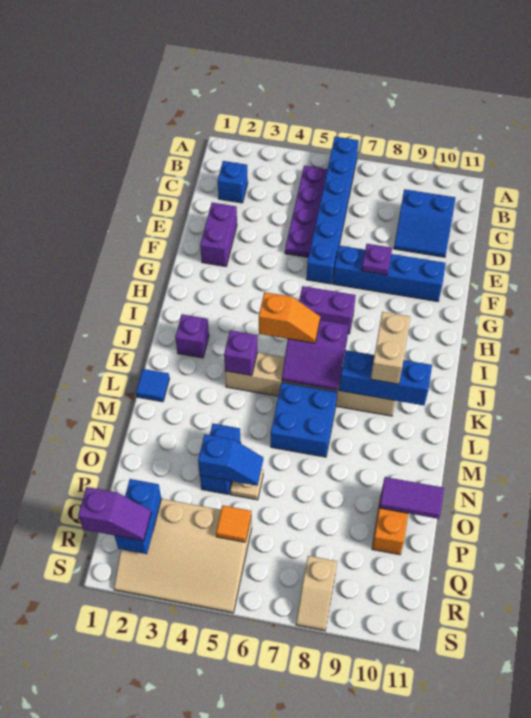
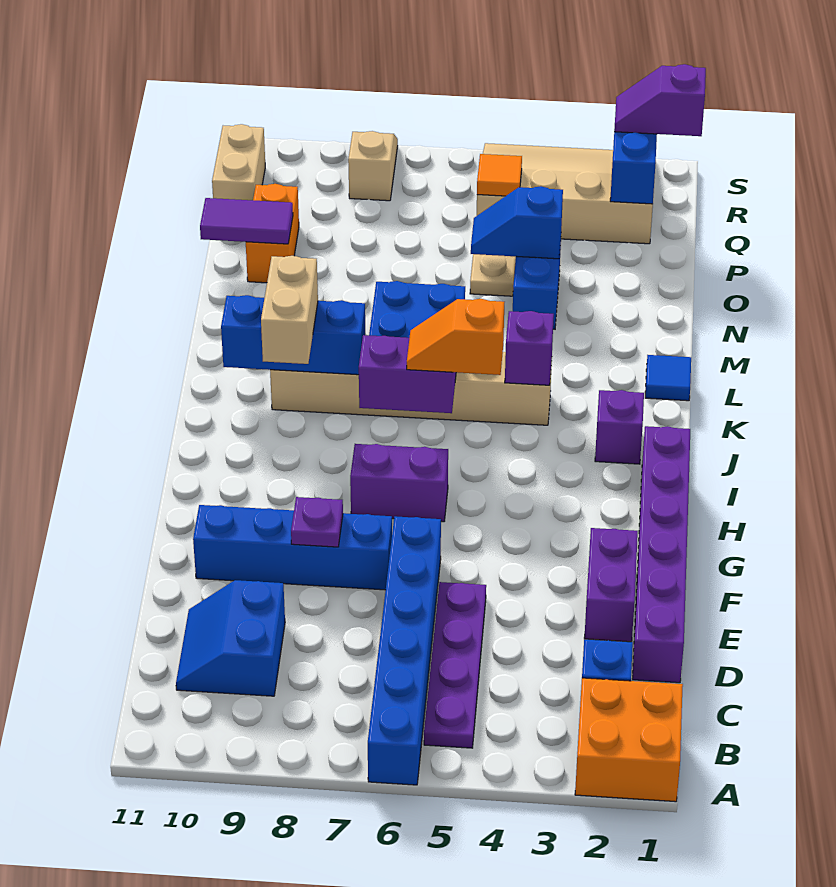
none -> orange 2x2 brick [575,678,683,802]
blue 2x2 slope [394,189,455,257] -> blue 2x2 slope turned to [176,580,285,696]
none -> purple 1x6 brick [632,426,690,683]
none -> tan 1x2 brick [212,124,265,200]

